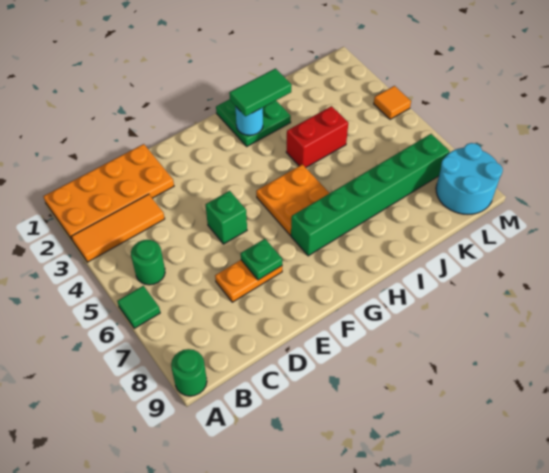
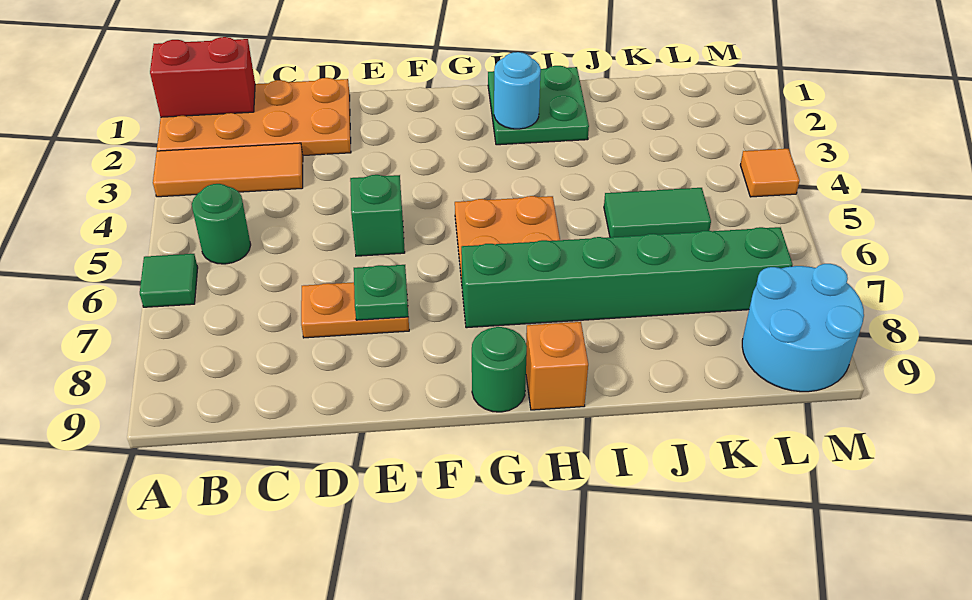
green 1x1 round brick [171,349,207,396] -> green 1x1 round brick moved to [472,327,527,412]
green 1x2 tile [229,69,292,116] -> green 1x2 tile moved to [604,188,711,237]
none -> orange 1x1 brick [526,322,588,410]
red 1x2 brick [286,106,348,168] -> red 1x2 brick moved to [150,37,255,117]

